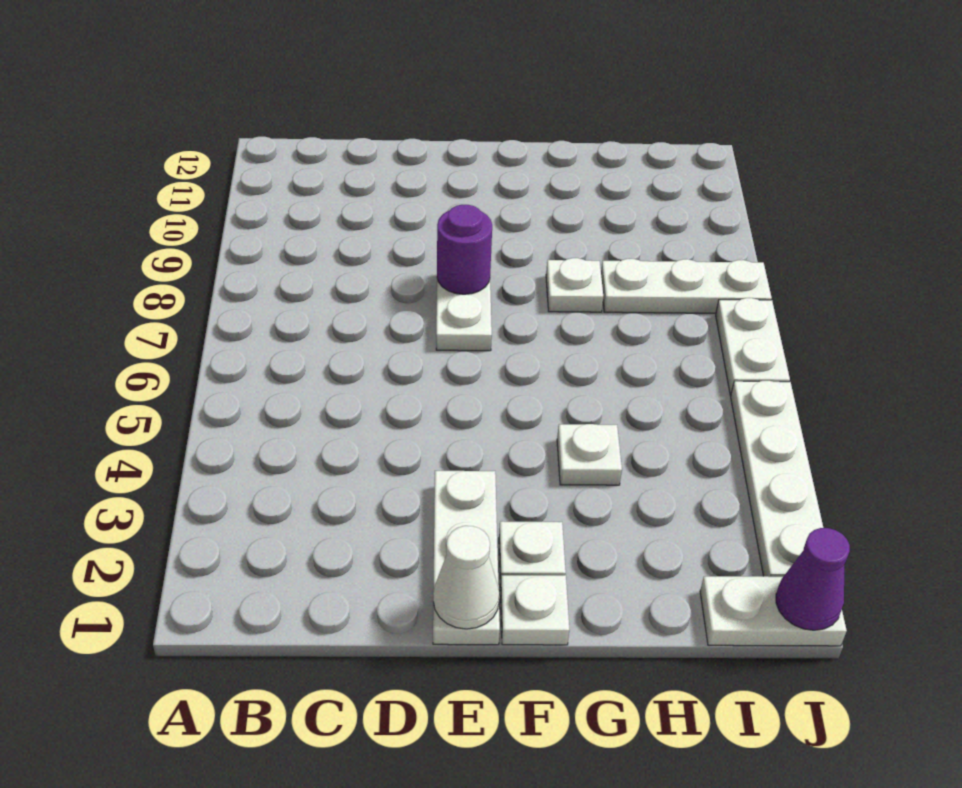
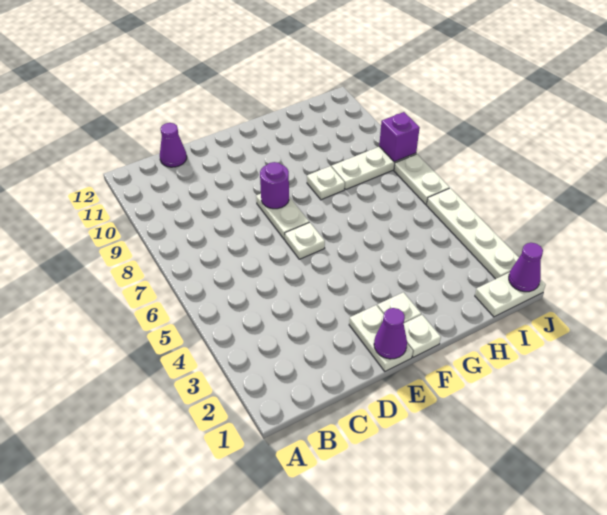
none -> purple 1x1 cone [160,123,187,167]
white 1x3 plate [433,471,500,645] -> white 1x2 plate [349,305,413,371]
white 1x1 cone [433,526,499,629] -> purple 1x1 cone [374,308,407,359]
white 1x1 plate [557,424,622,485] -> white 1x1 plate moved to [285,222,325,259]
none -> purple 1x1 brick [379,112,420,162]

